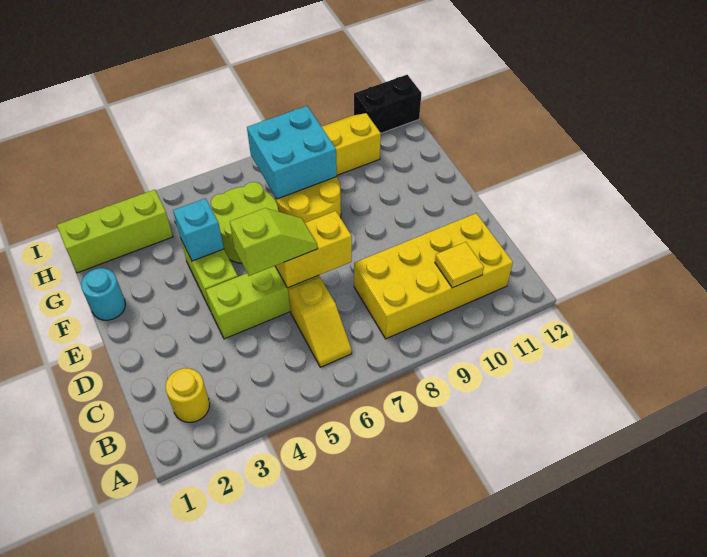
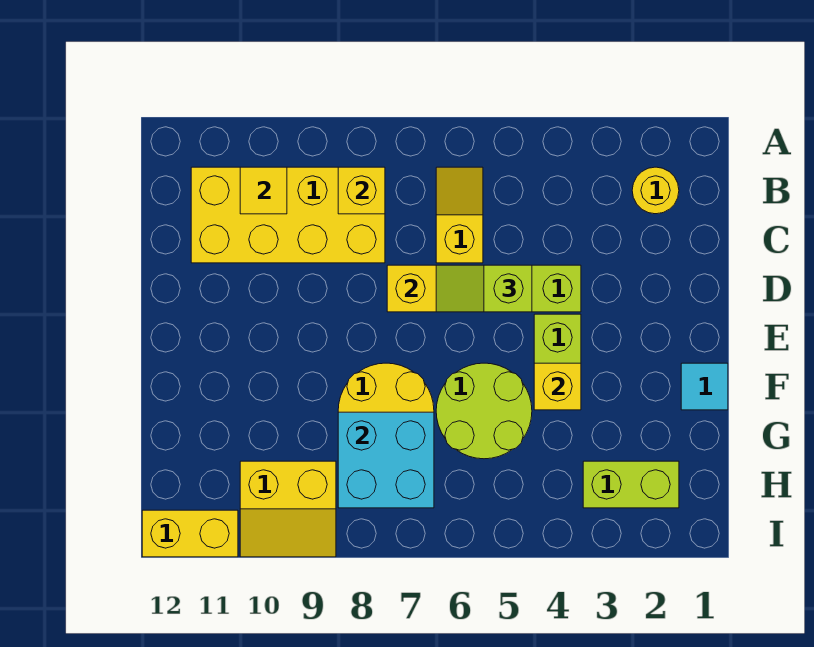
none -> yellow 1x1 brick [338,167,385,214]
cyan 1x1 round brick [81,268,126,320] -> cyan 1x1 tile [681,363,728,410]
cyan 1x1 brick [173,198,224,261] -> yellow 1x1 brick [534,363,581,410]
lime 1x3 brick [57,190,173,273] -> lime 1x2 brick [583,461,679,508]
black 1x2 brick [354,75,421,133] -> yellow 1x2 brick [142,510,238,557]

